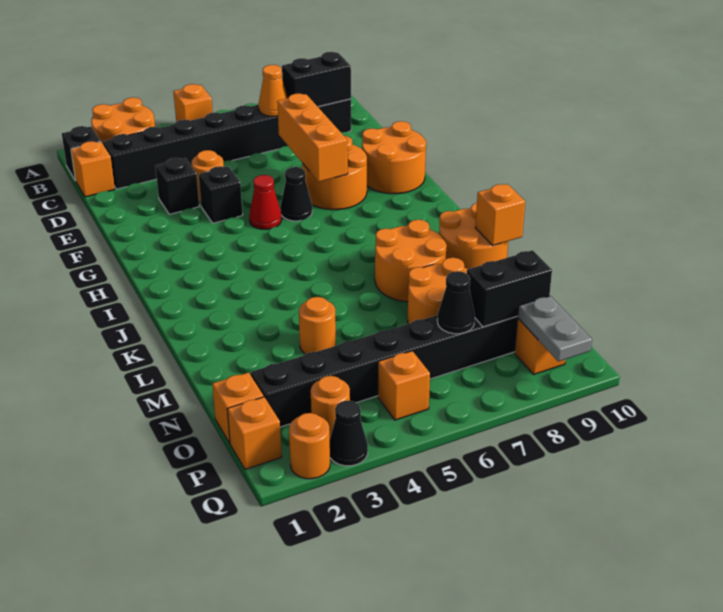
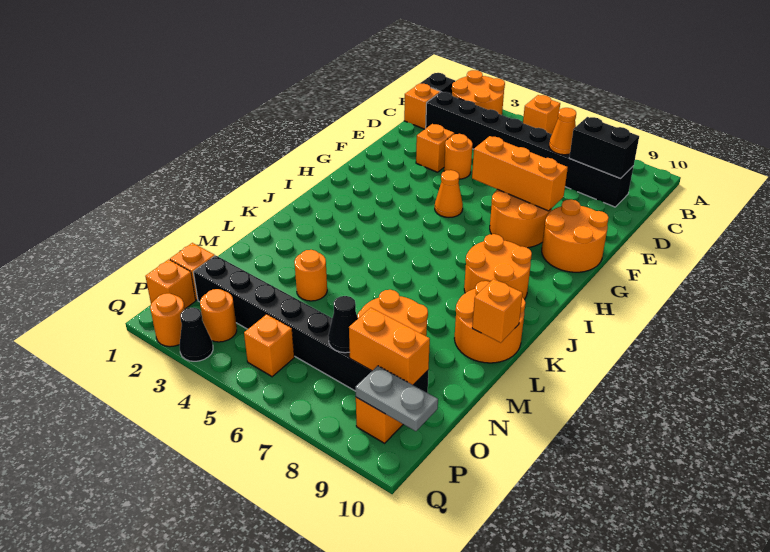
black 1x1 brick [155,158,199,214] -> orange 1x1 brick [416,124,454,172]
orange 1x3 brick [277,94,348,182] -> orange 1x3 brick turned to [472,136,568,211]
black 1x1 brick [199,166,243,223] -> none
red 1x1 cone [249,175,282,229] -> orange 1x1 cone [435,170,463,217]
black 1x1 cone [280,167,312,221] -> none
orange 2x2 round brick [375,220,447,302] -> orange 2x2 round brick moved to [464,234,532,299]
black 1x2 brick [467,250,552,327] -> orange 1x2 brick [349,308,430,385]
grey 1x2 plate [517,296,592,362] -> grey 1x2 plate turned to [355,366,438,431]

